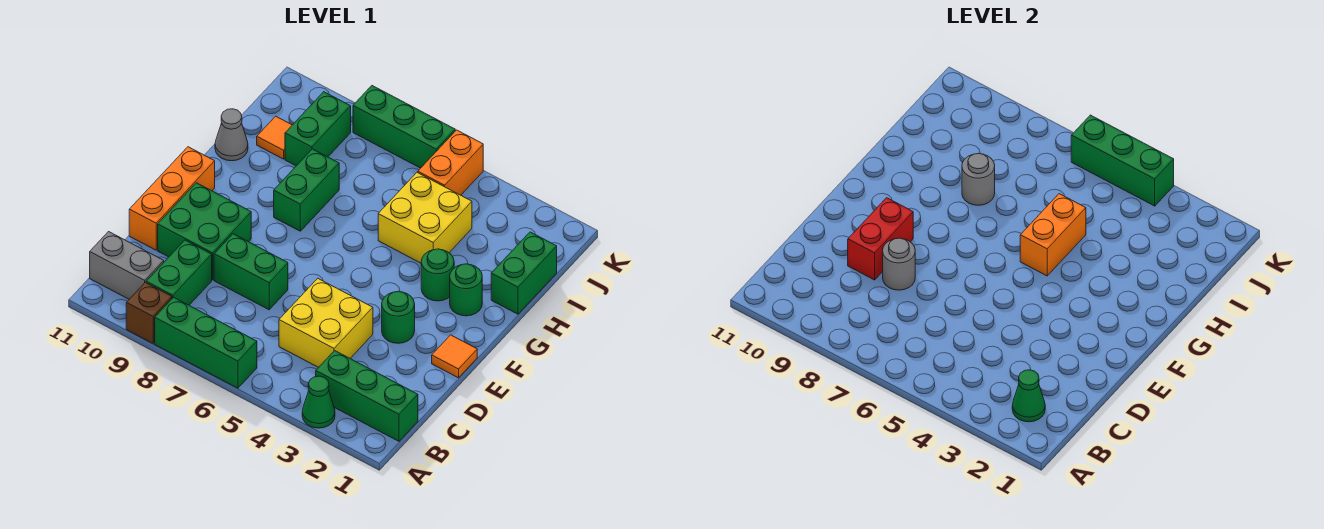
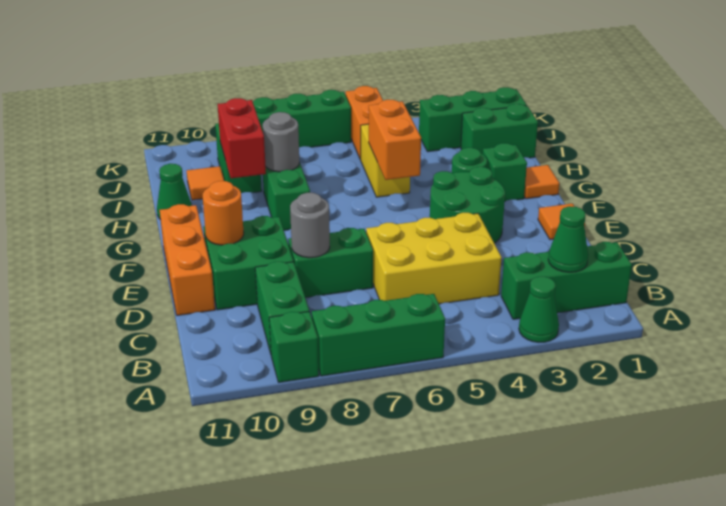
brown 1x1 brick [126,282,172,343] -> green 1x1 brick [269,312,319,382]
grey 1x2 brick [90,232,164,299] -> none
yellow 2x2 brick [279,279,373,368] -> yellow 2x3 brick [366,213,502,304]
red 1x2 brick [848,198,913,280] -> red 1x2 brick moved to [218,98,266,178]
green 1x1 round brick [382,291,415,343] -> green 2x2 round brick [430,167,505,243]
none -> orange 1x1 round brick [203,181,244,245]
none -> orange 1x1 tile [524,165,559,199]
green 1x1 round brick [450,264,482,316] -> green 1x1 brick [483,143,527,201]
green 1x2 brick [491,232,557,314] -> green 1x2 brick turned to [461,104,538,158]
yellow 2x2 brick [378,173,472,263] -> yellow 1x2 brick [361,124,410,197]
grey 1x1 cone [215,109,248,161] -> green 1x1 cone [157,164,192,220]
green 1x3 brick [1071,115,1174,206] -> green 1x3 brick moved to [419,87,527,152]

